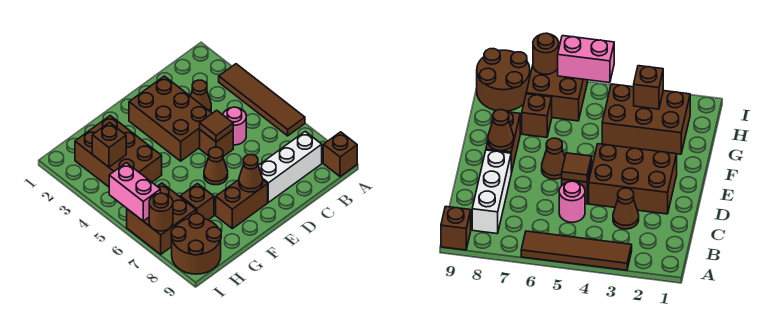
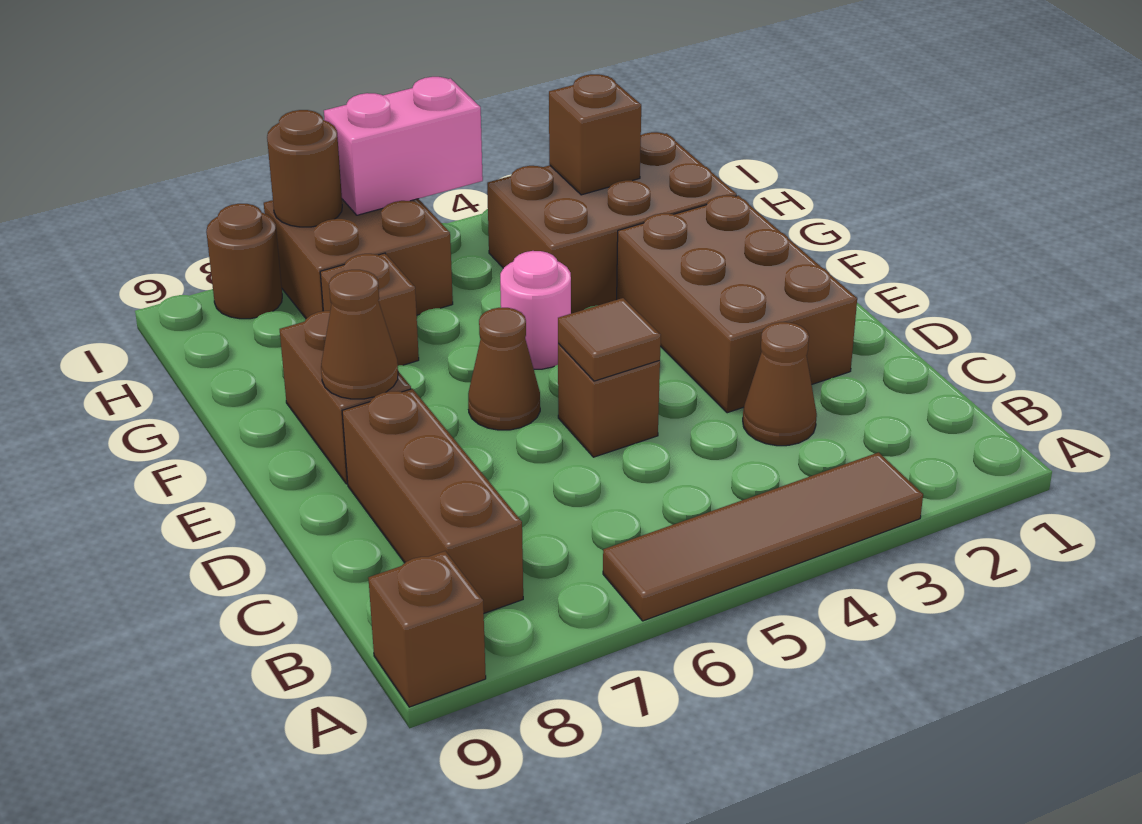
white 1x3 brick [258,132,322,202] -> brown 1x3 brick [342,389,523,613]
pink 1x1 round brick [223,107,246,145] -> pink 1x1 round brick moved to [500,251,571,369]
brown 2x3 brick [129,76,212,161] -> brown 2x3 brick turned to [617,195,857,413]
brown 2x2 round brick [171,214,221,274] -> brown 1x1 round brick [206,204,282,319]

